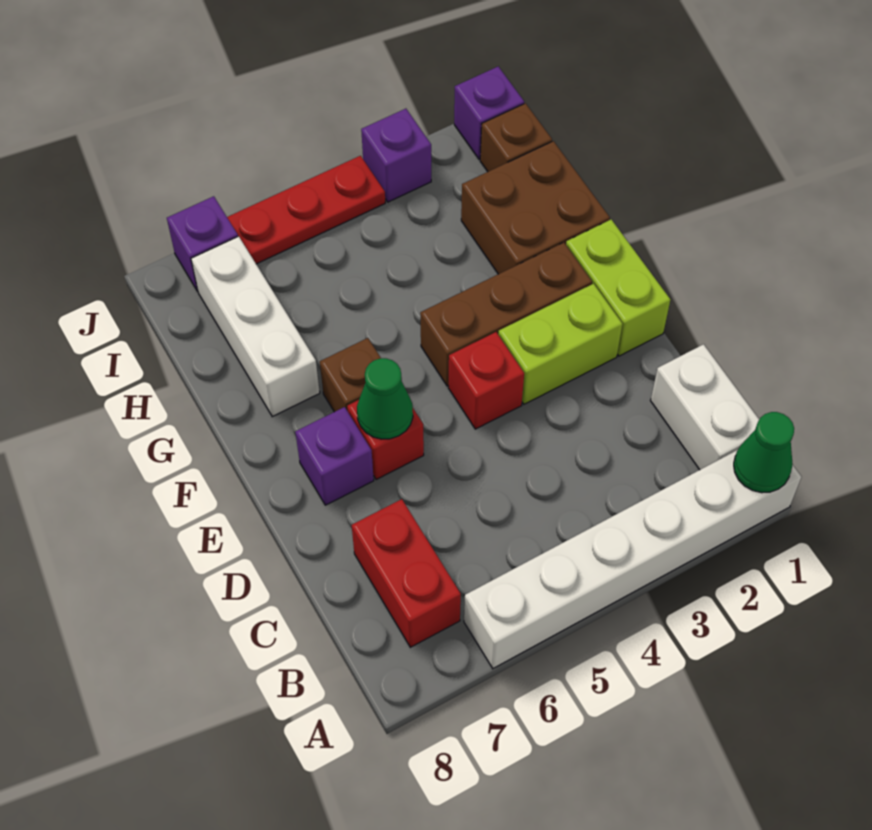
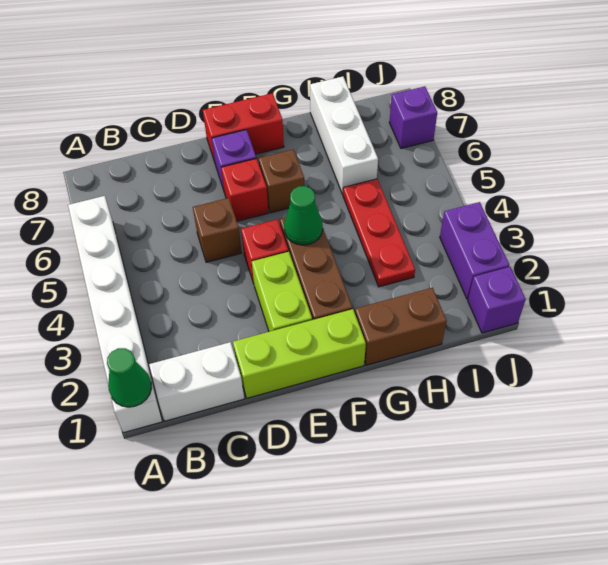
red 1x2 brick [352,499,461,647] -> red 1x2 brick moved to [203,93,284,162]
lime 1x2 brick [566,220,670,356] -> lime 1x3 brick [233,309,366,398]
green 1x1 cone [357,358,413,439] -> green 1x1 cone moved to [284,186,323,245]
brown 2x2 brick [461,141,610,274] -> brown 1x2 brick [355,288,447,365]
white 1x3 brick [191,236,320,417] -> white 1x3 brick turned to [310,77,378,194]
brown 1x1 brick [480,103,552,172] -> brown 1x1 brick moved to [193,198,242,262]
purple 1x1 brick [361,109,431,202] -> purple 1x2 brick [440,202,509,299]
red 1x3 plate [227,156,385,264] -> red 1x3 plate moved to [343,179,415,287]

